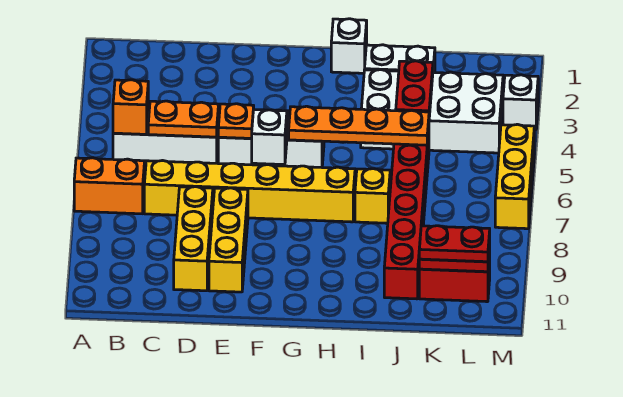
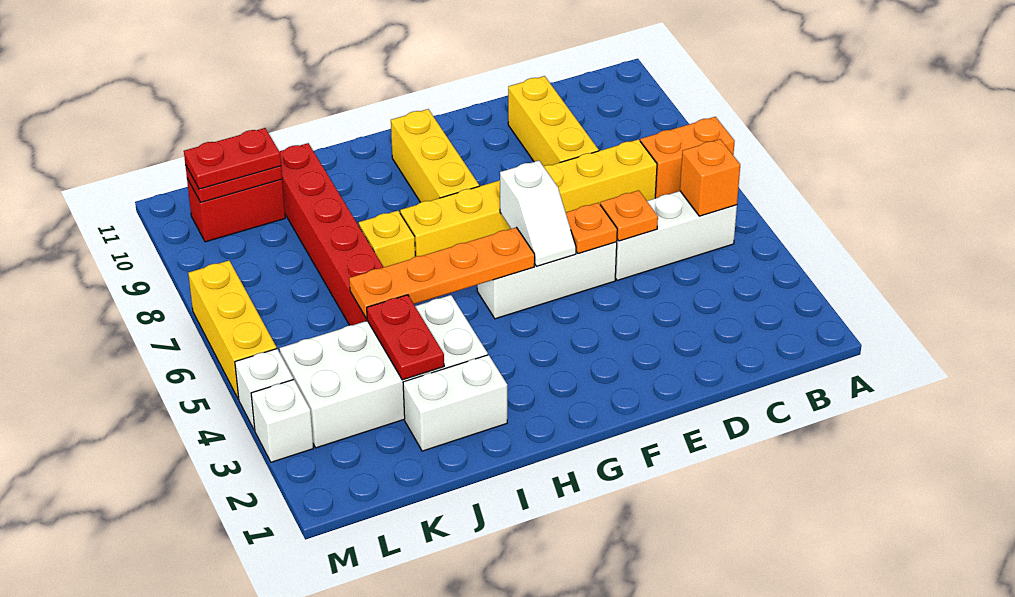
orange 1x2 plate [148,101,219,137] -> orange 1x1 plate [600,190,658,241]
yellow 1x3 brick [209,188,248,292] -> yellow 1x3 brick moved to [391,109,479,202]
white 1x1 brick [331,19,367,73] -> white 1x1 brick moved to [235,349,293,430]

